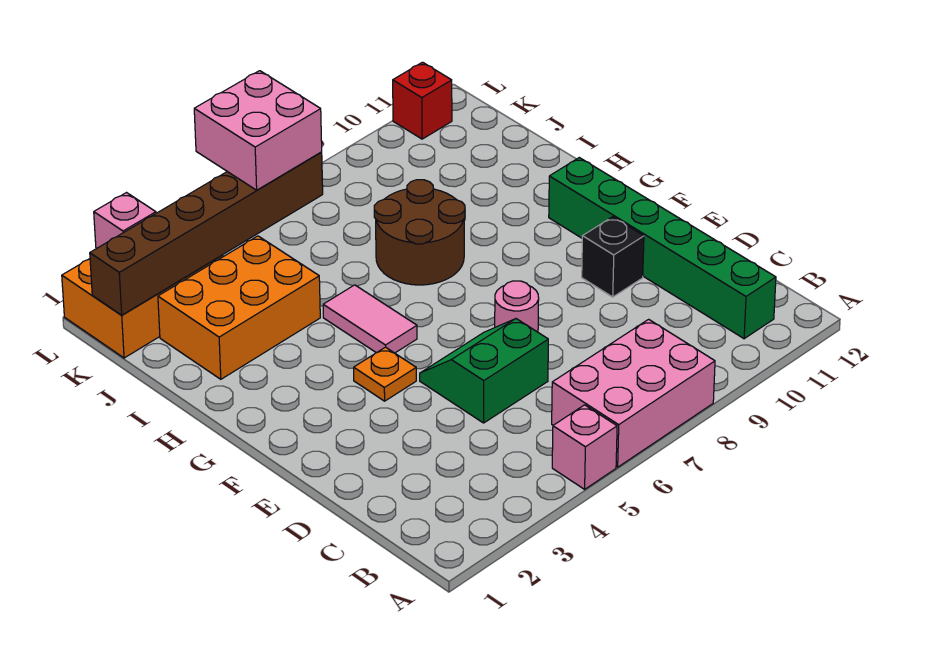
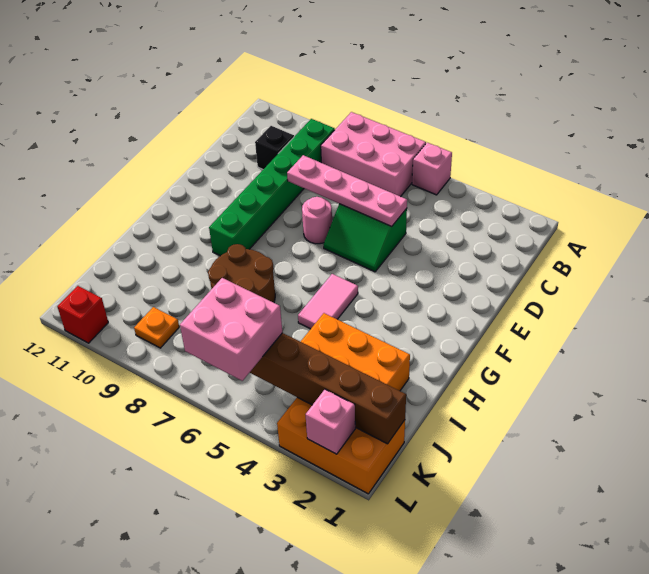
green 1x6 brick [549,158,776,339] -> green 1x6 brick moved to [209,119,335,256]
none -> pink 1x4 plate [287,155,407,227]
black 1x1 brick [582,217,644,297] -> black 1x1 brick moved to [255,126,294,169]
orange 1x1 plate [354,347,416,401] -> orange 1x1 plate moved to [134,307,179,348]

